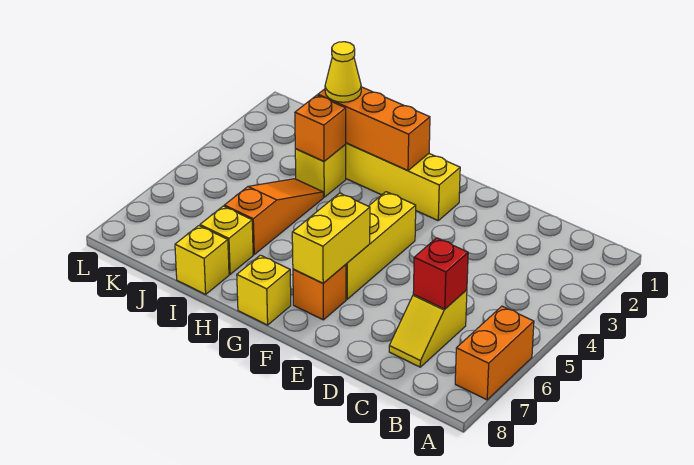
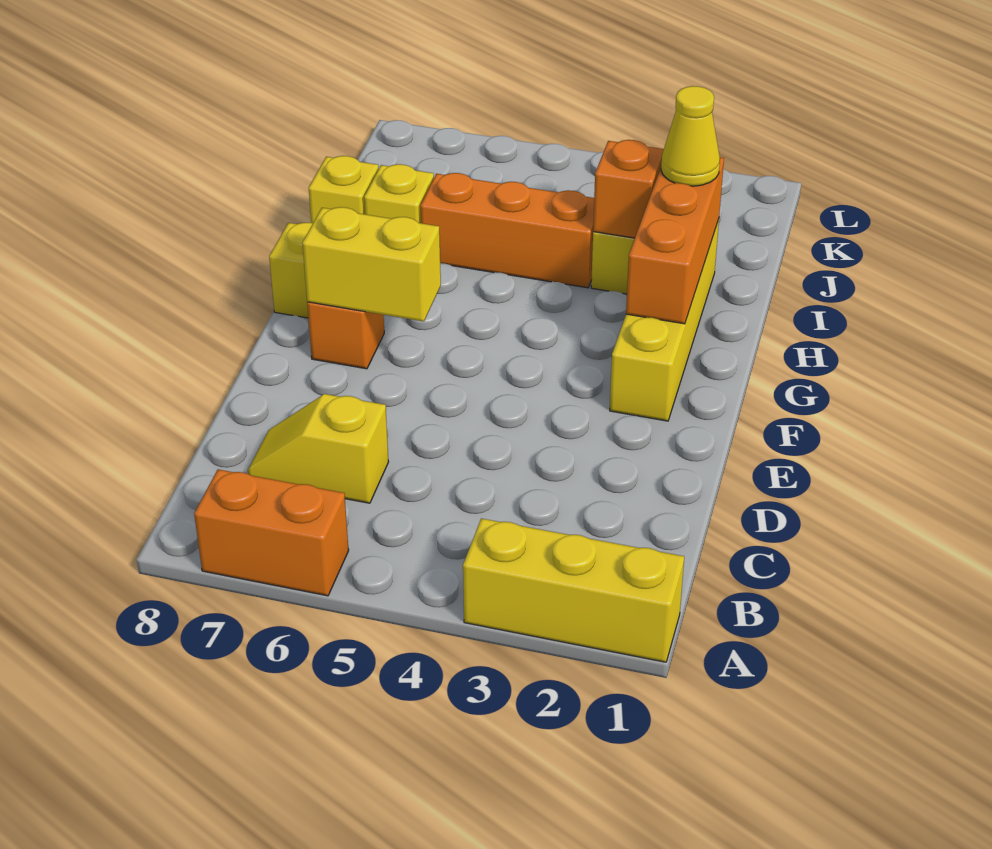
red 1x1 brick [413,238,468,309] -> none
yellow 1x3 brick [346,192,416,299] -> yellow 1x3 brick moved to [463,518,684,662]
orange 1x3 slope [224,179,323,254] -> orange 1x3 brick [421,173,594,288]

